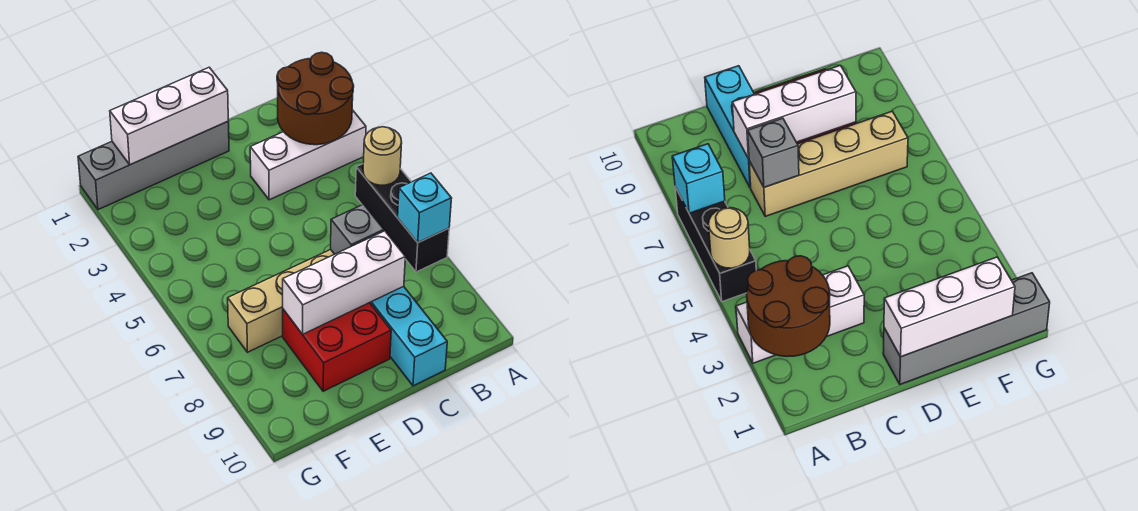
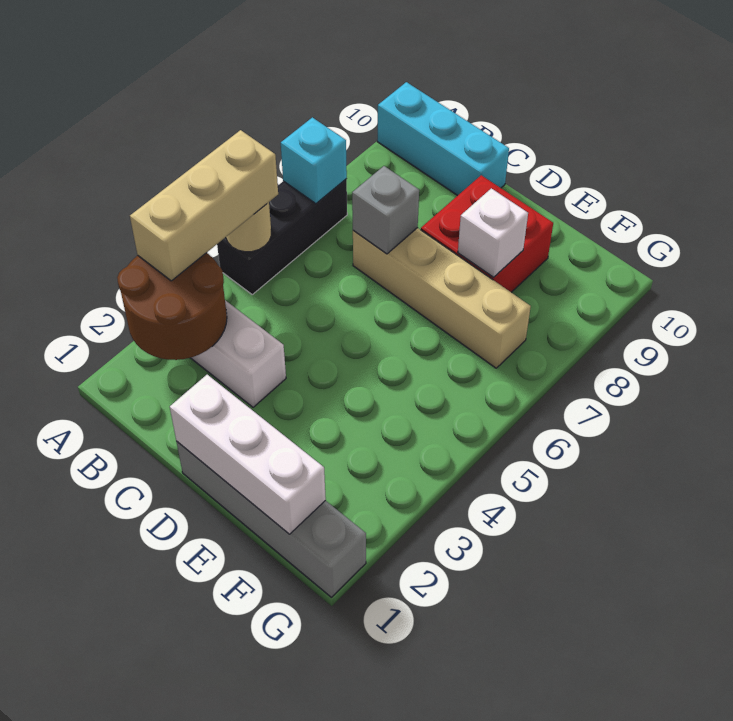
none -> tan 1x3 brick [130,130,278,281]
cyan 1x3 brick [370,286,447,386] -> cyan 1x3 brick turned to [377,82,509,196]
white 1x3 brick [283,231,405,334] -> white 1x1 brick [458,188,528,277]

